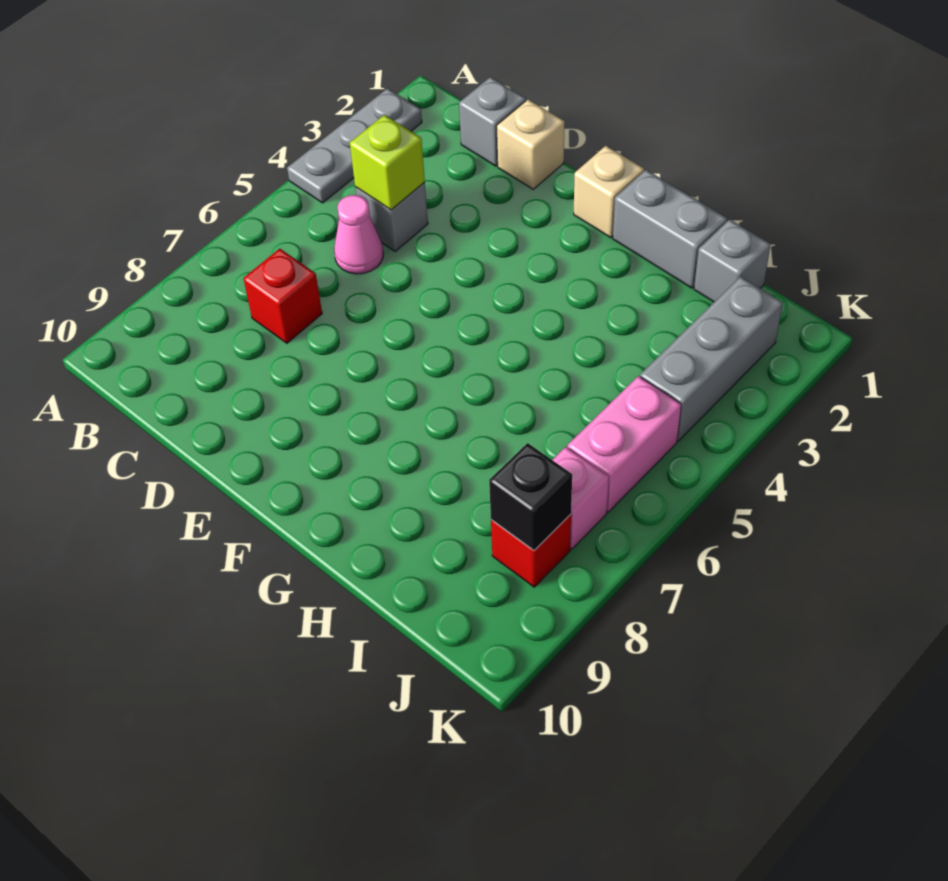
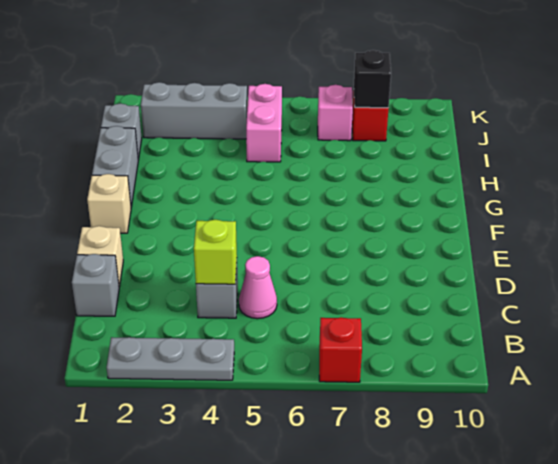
red 1x1 brick [243,249,322,343] -> red 1x1 brick moved to [319,317,362,382]
pink 1x2 brick [568,376,681,512] -> pink 1x2 brick turned to [246,84,282,162]

